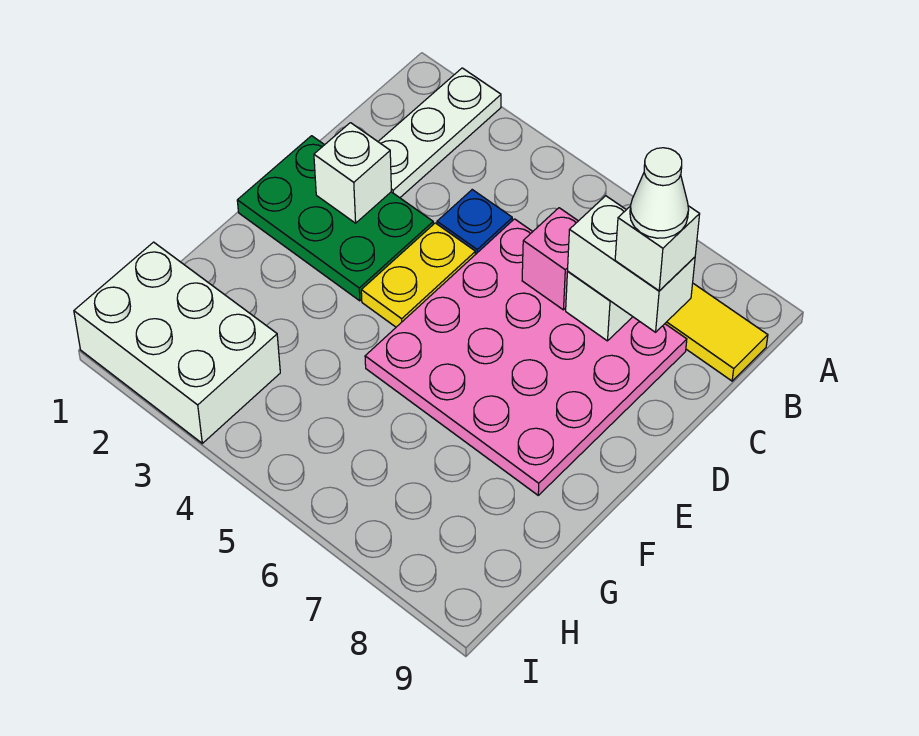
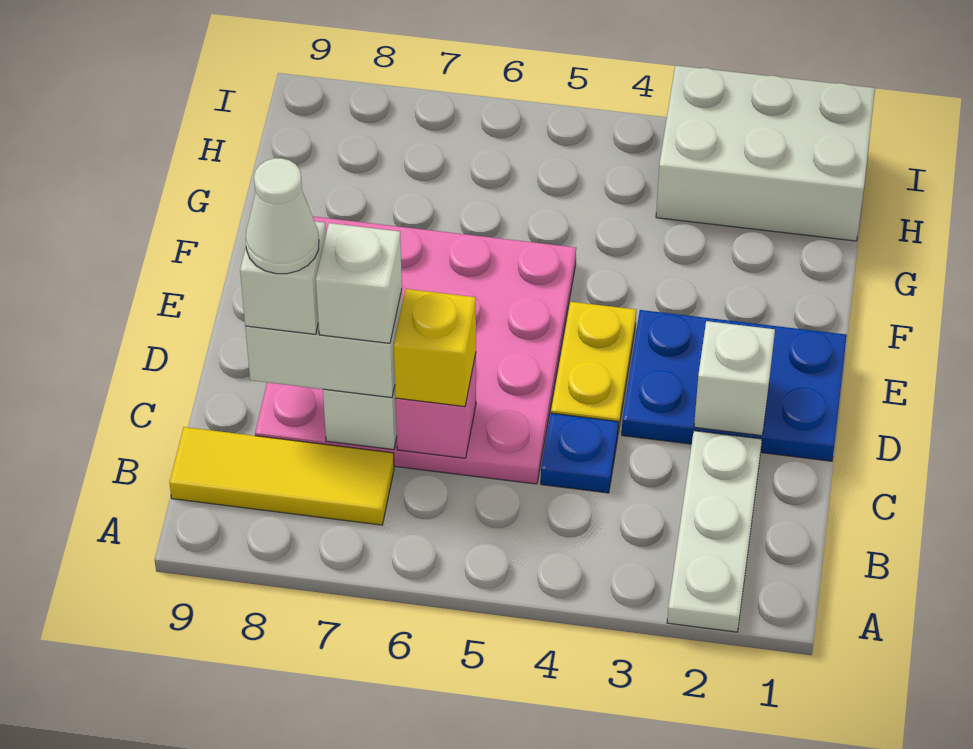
none -> yellow 1x1 brick [394,289,476,407]
none -> white 1x1 brick [316,223,402,343]
green 2x3 plate [237,136,433,301] -> blue 2x3 plate [622,310,847,461]

